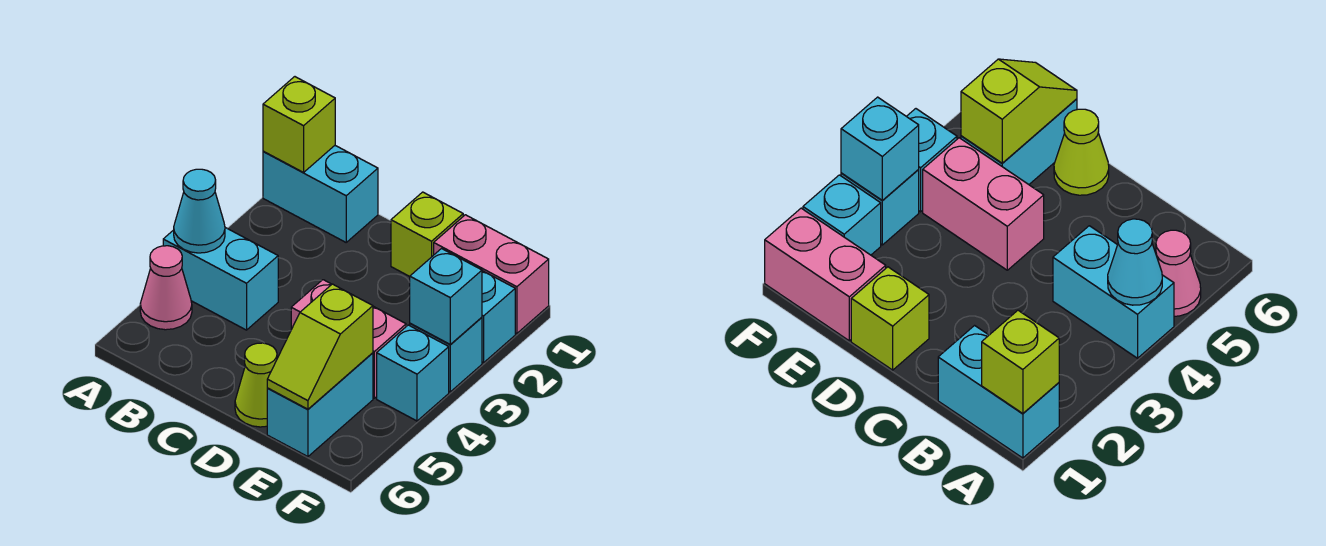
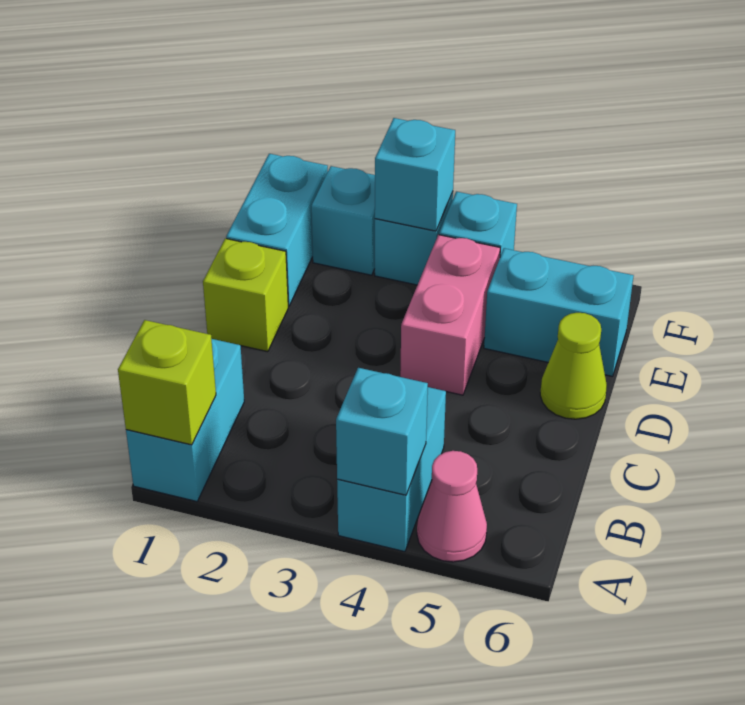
cyan 1x1 cone [174,169,225,253] -> cyan 1x1 brick [336,368,428,495]
pink 1x2 brick [434,215,549,334] -> cyan 1x2 brick [226,154,328,306]
lime 1x2 slope [267,284,373,409] -> none

